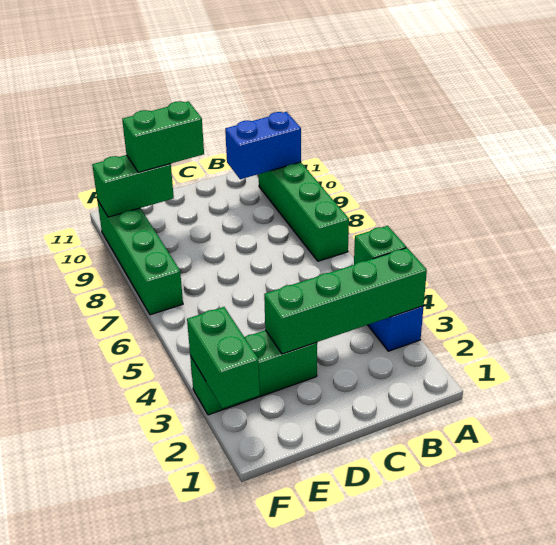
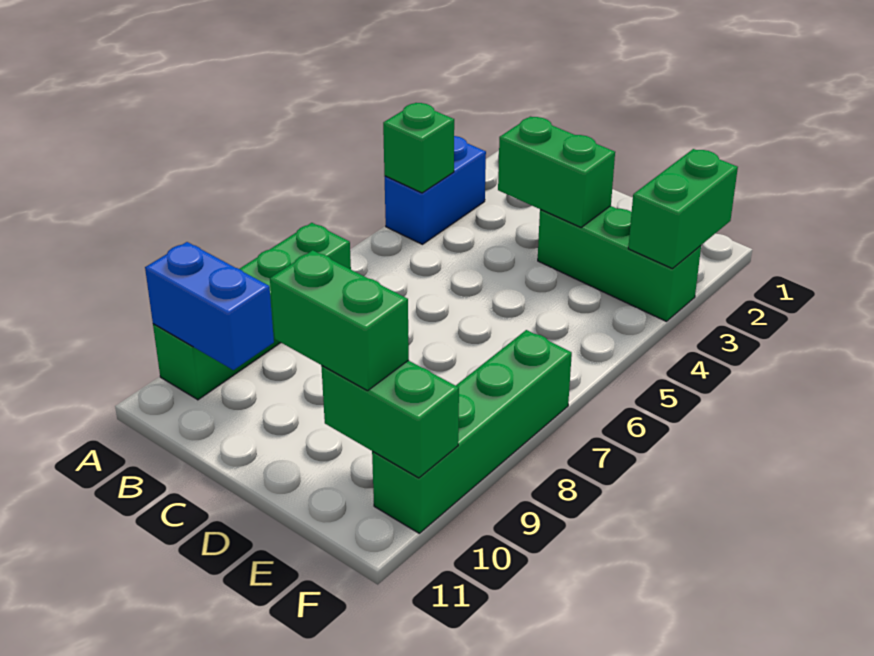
green 1x4 brick [264,248,427,354] -> green 1x2 brick [498,117,615,227]

